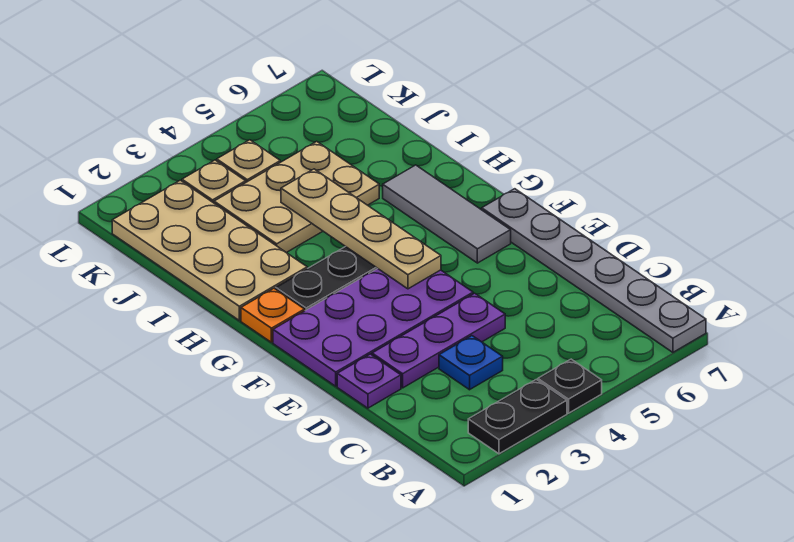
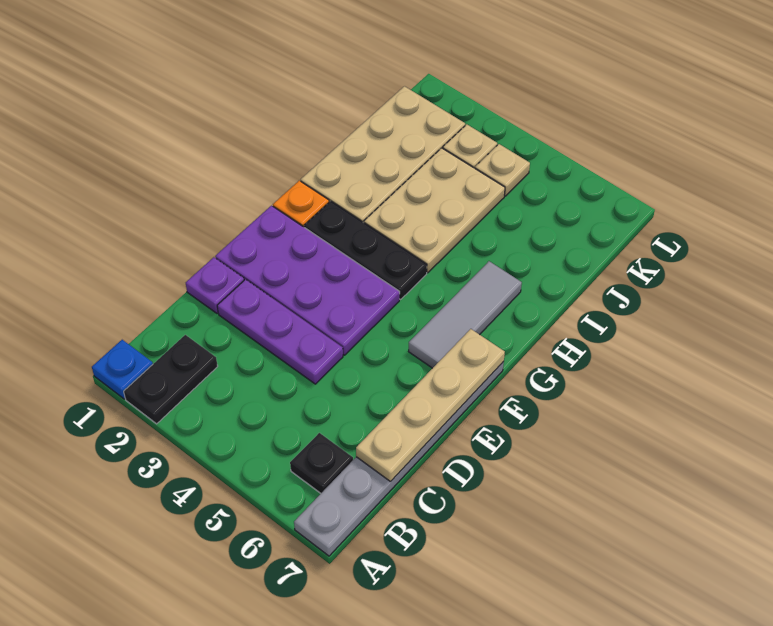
black 1x2 plate [468,379,567,454] -> black 1x2 plate turned to [124,335,218,424]
black 1x1 plate [538,359,602,413] -> black 1x1 plate moved to [290,433,353,493]
blue 1x1 plate [439,336,503,390] -> blue 1x1 plate moved to [92,340,153,399]
tan 1x4 plate [281,169,441,289] -> tan 1x4 plate moved to [356,329,505,482]
tan 2x3 plate [214,141,379,253] -> tan 2x3 plate turned to [364,148,505,273]

